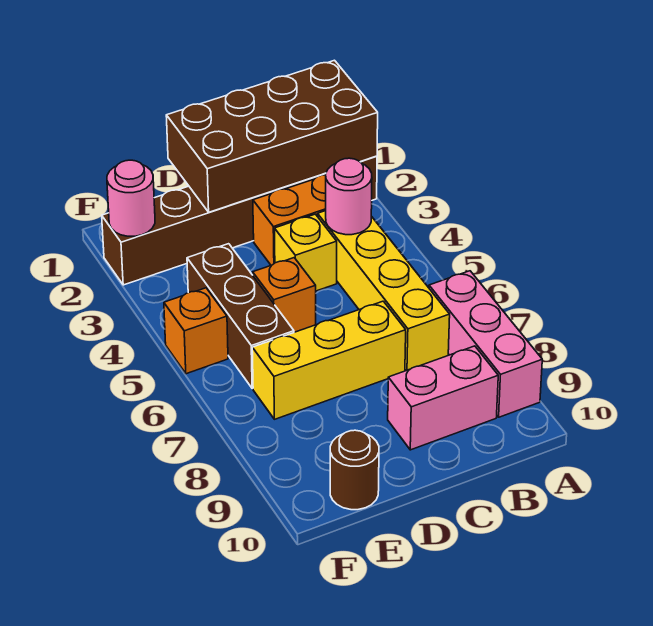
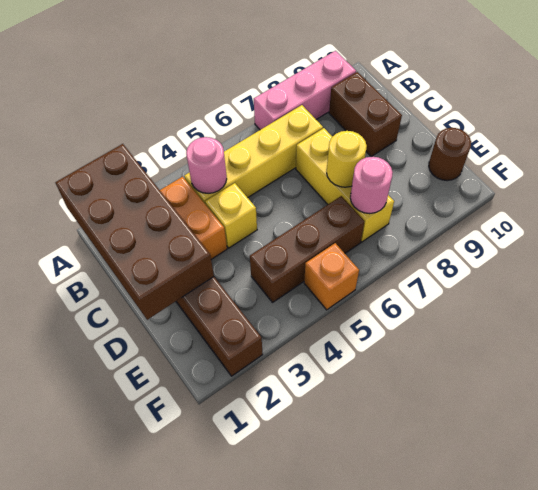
pink 1x2 brick [388,346,498,450] -> brown 1x2 brick [329,72,402,157]
orange 1x1 brick [253,258,316,332] -> none
none -> yellow 1x1 round brick [327,131,367,187]
pink 1x1 round brick [107,160,155,236] -> pink 1x1 round brick moved to [350,157,393,214]

